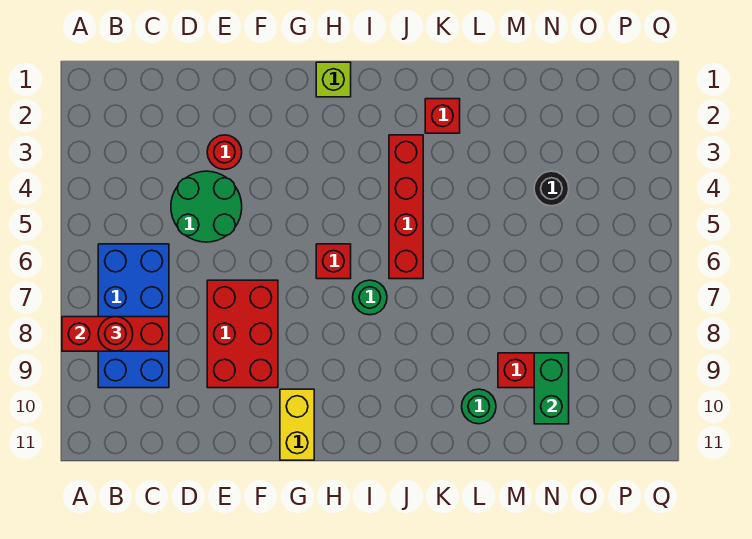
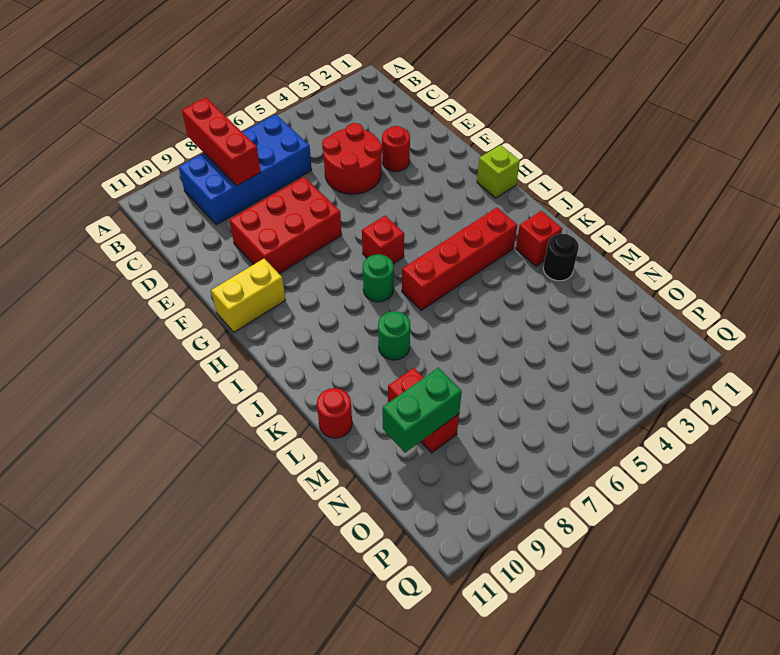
red 1x1 round brick [98,317,133,351] -> red 1x1 round brick moved to [317,388,352,438]
green 2x2 round brick [171,171,242,242] -> red 2x2 round brick [322,123,382,194]
green 1x1 round brick [462,389,496,424] -> green 1x1 round brick moved to [378,311,410,360]
black 1x1 round brick [534,171,569,206] -> black 1x1 round brick moved to [543,234,579,281]

